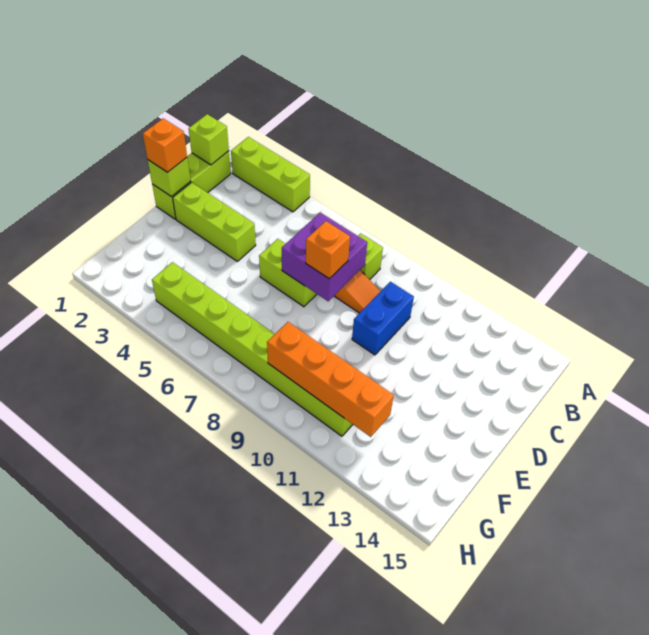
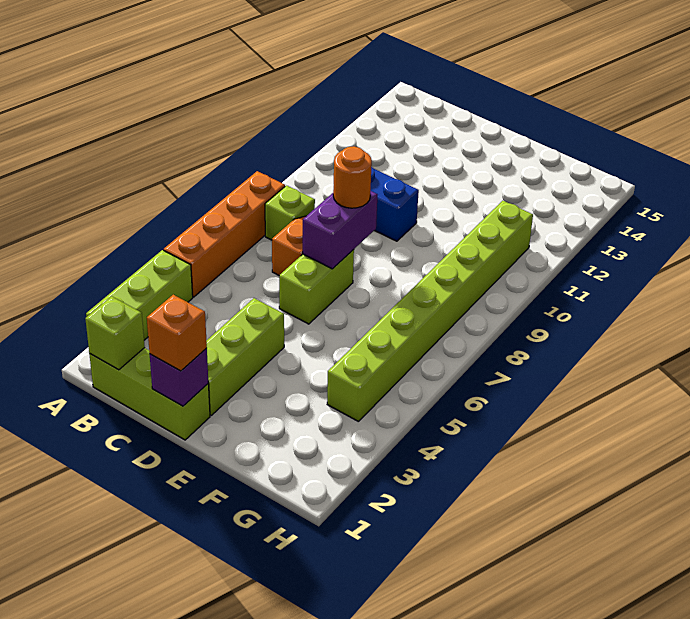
purple 2x2 brick [282,212,367,301] -> purple 1x2 brick [303,191,377,269]
lime 1x1 brick [148,158,190,197] -> purple 1x1 brick [150,348,208,406]
orange 1x1 brick [306,221,350,279] -> orange 1x1 round brick [333,146,372,208]
orange 1x4 brick [267,322,394,437] -> orange 1x4 brick moved to [164,171,285,297]

